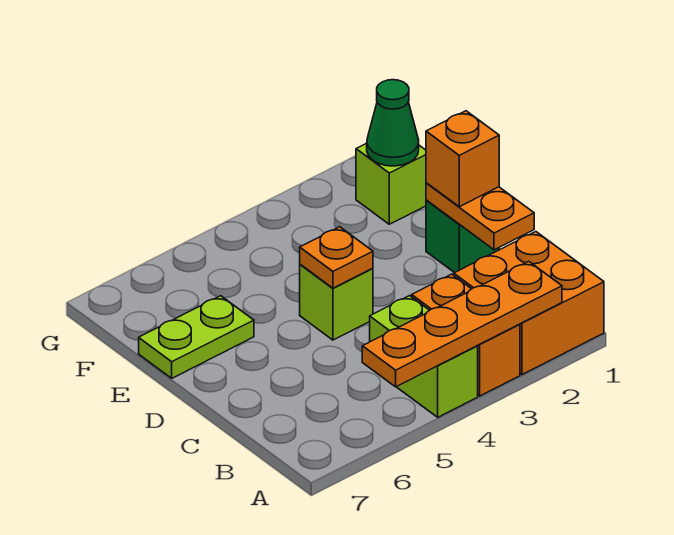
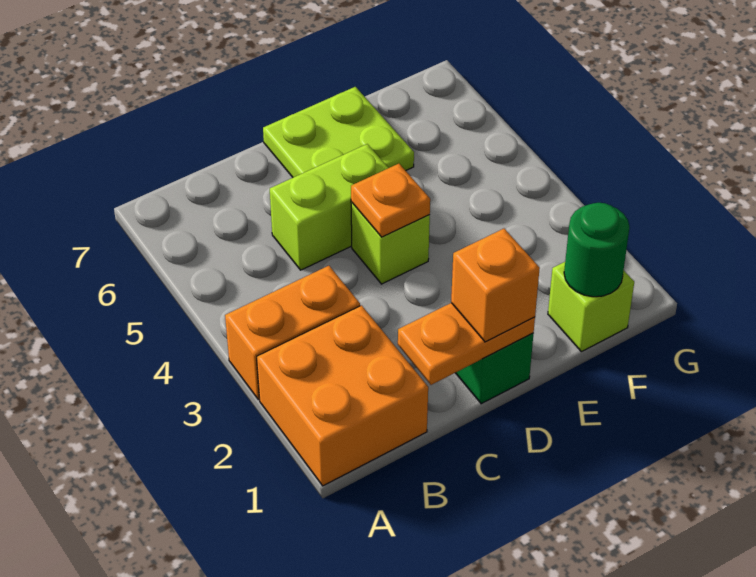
orange 1x4 plate [362,261,562,387] -> none
lime 1x2 brick [370,296,478,417] -> lime 1x2 brick moved to [270,144,388,270]
lime 1x2 plate [139,296,254,378] -> lime 2x2 plate [263,87,414,177]
green 1x1 cone [367,80,419,166] -> green 1x1 round brick [564,203,630,297]

